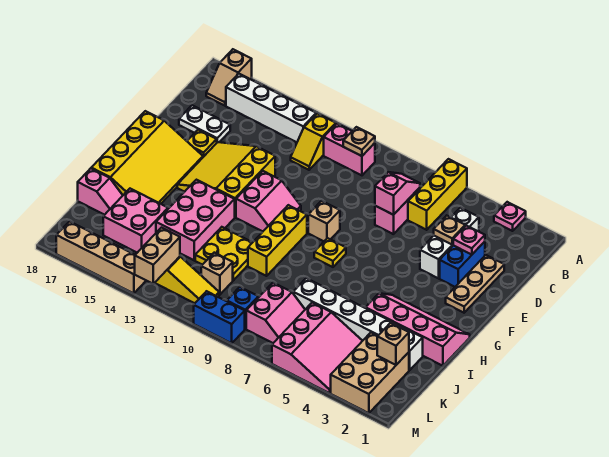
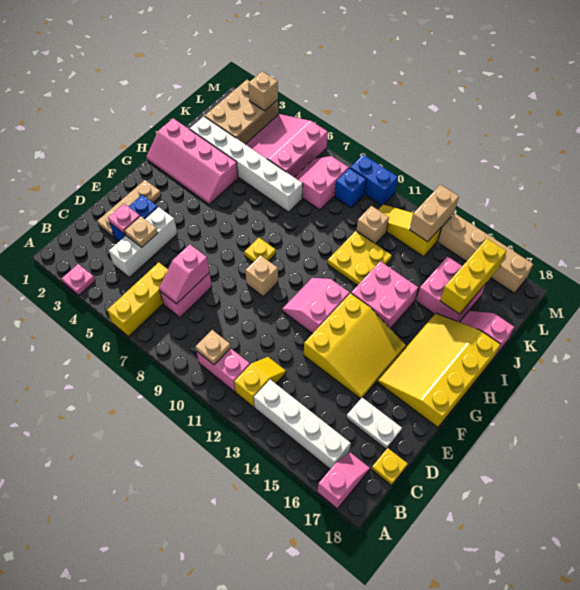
tan 1x2 slope [206,49,252,106] -> pink 1x2 slope [318,452,370,509]
yellow 1x1 plate [187,130,217,157] -> yellow 1x1 plate moved to [372,448,408,485]
yellow 1x3 brick [248,205,307,276] -> yellow 1x3 brick moved to [440,239,506,314]
pink 2x3 brick [156,180,235,260] -> pink 2x2 brick [351,261,418,329]
tan 1x1 brick [377,323,409,365] -> tan 1x1 brick moved to [248,71,278,111]

